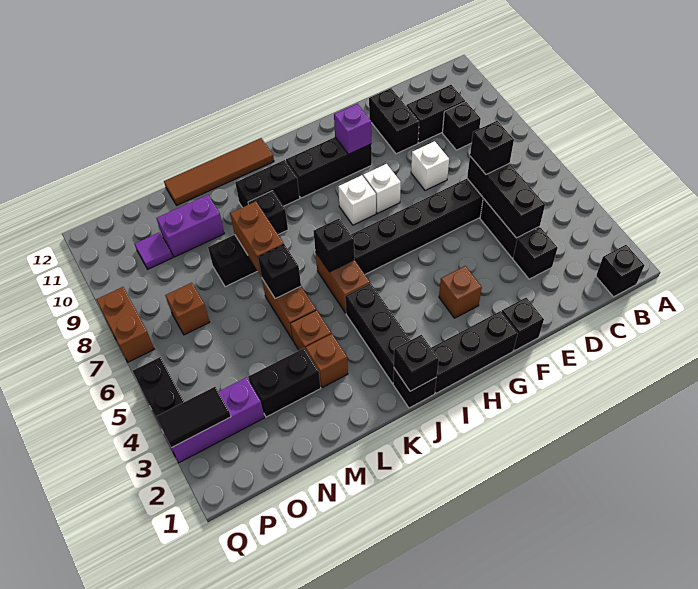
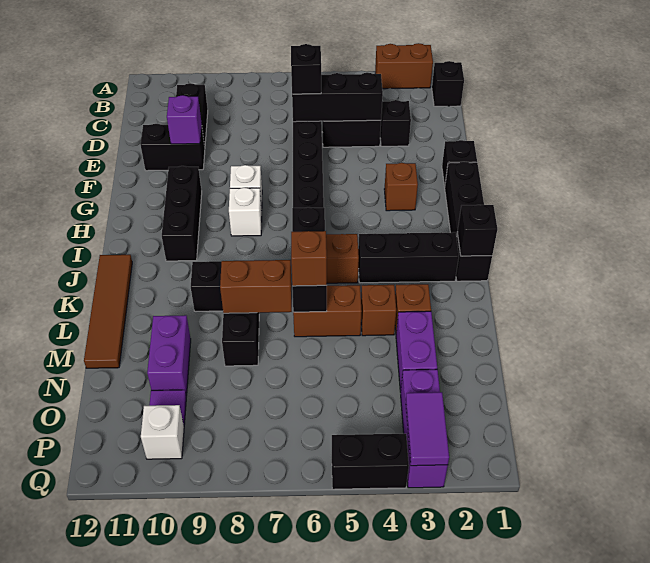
black 1x1 brick [442,102,481,150] -> none
white 1x1 brick [411,141,449,190] -> white 1x1 brick moved to [141,405,184,459]
purple 1x1 brick [334,104,371,154] -> purple 1x1 brick moved to [167,95,202,144]
black 1x2 brick [235,160,300,207] -> none
black 1x2 brick [248,348,321,417] -> purple 1x2 brick [396,311,437,392]
brown 1x1 brick [165,283,210,335] -> brown 1x1 brick moved to [291,231,327,286]
black 1x2 tile [156,387,231,448] -> purple 1x2 tile [406,392,449,466]
brown 1x2 brick [96,287,154,362] -> brown 1x2 brick moved to [375,43,433,89]

